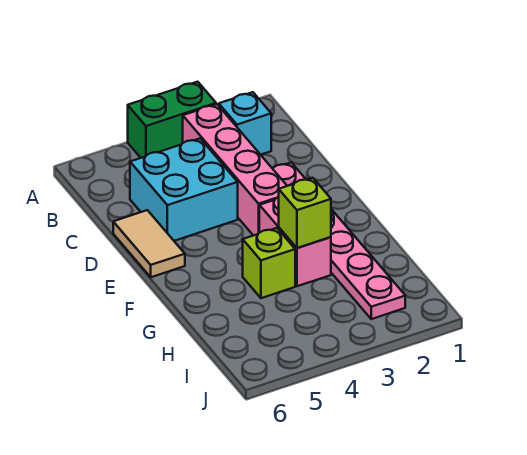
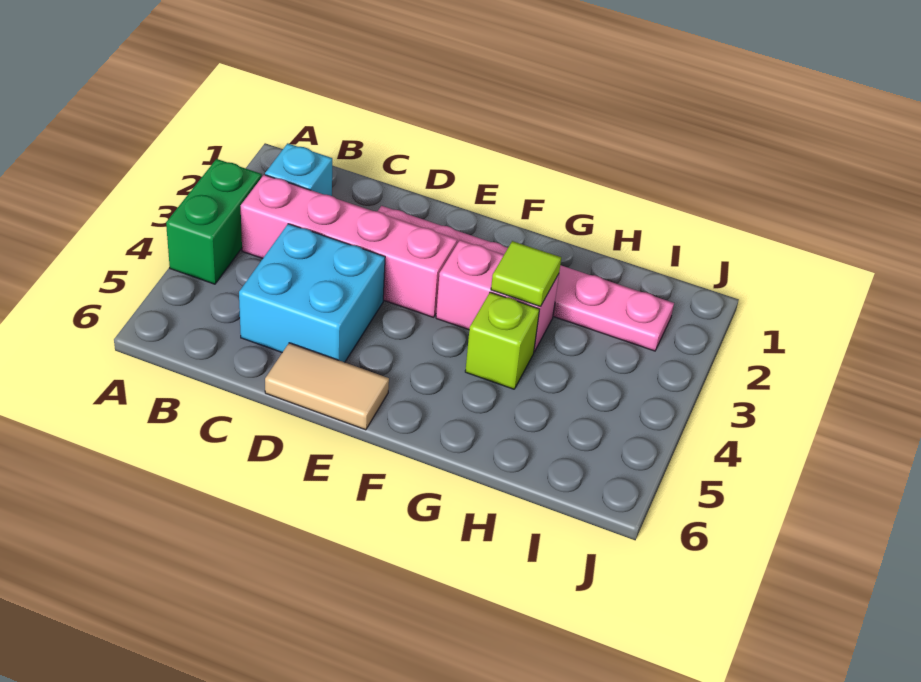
lime 1x1 brick [279,178,331,248] -> lime 1x1 tile [491,241,561,307]

